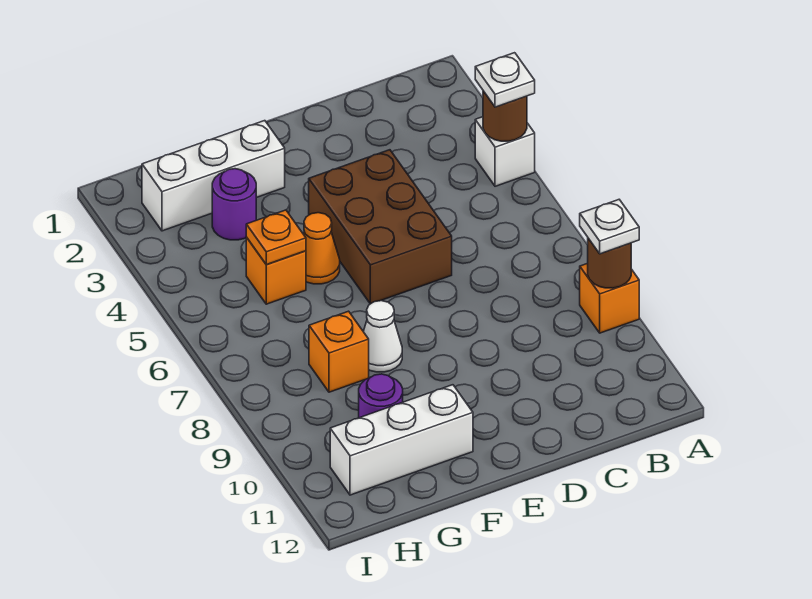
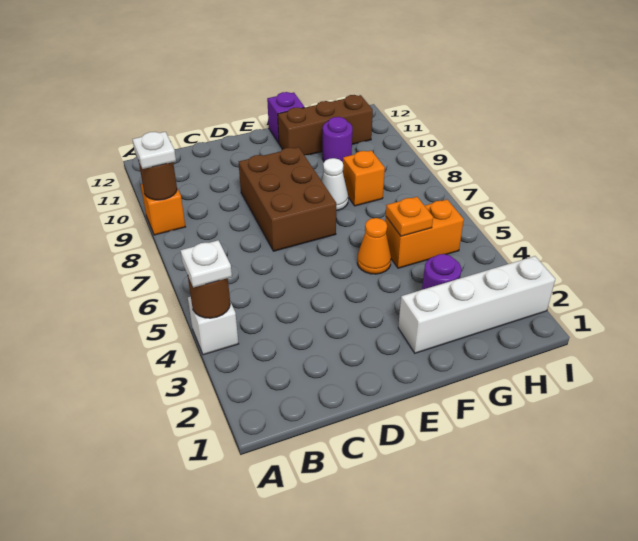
brown 2x3 brick [309,150,452,304] -> brown 2x3 brick moved to [239,147,336,251]
white 1x3 brick [142,121,285,231] -> white 1x4 brick [398,256,555,353]
white 1x3 brick [330,385,473,495] -> brown 1x3 brick [278,95,373,155]
none -> purple 1x1 brick [267,92,305,143]
orange 1x1 brick [246,237,306,304] -> orange 1x2 brick [385,200,464,268]

